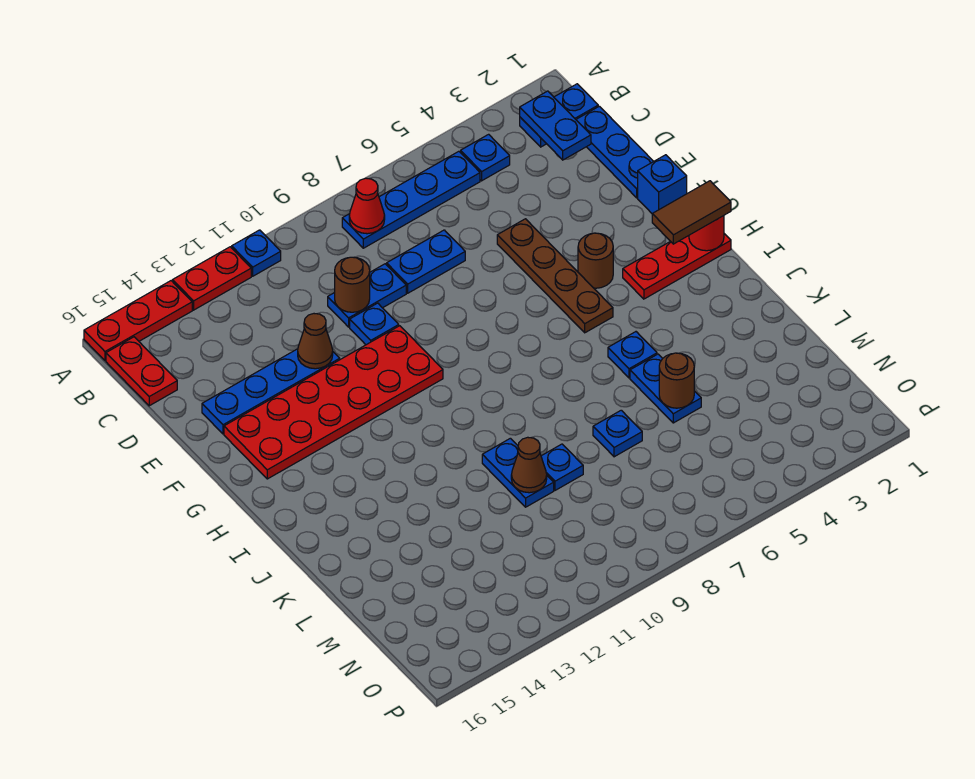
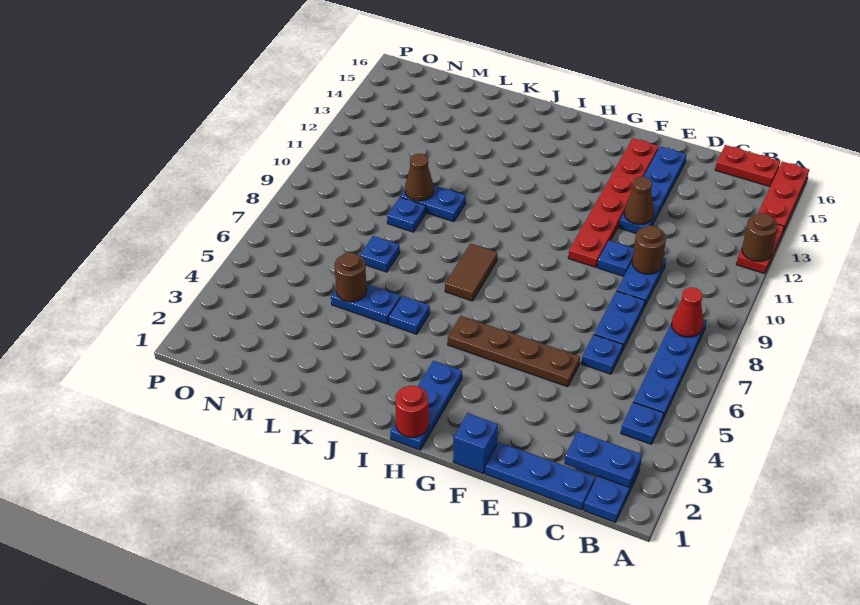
blue 1x1 plate [232,230,281,276] -> blue 1x1 plate moved to [581,335,623,374]
red 2x6 plate [224,326,443,479] -> red 1x6 plate [568,138,659,267]
brown 1x1 round brick [578,233,613,288] -> brown 1x1 round brick moved to [742,213,778,261]
red 1x3 plate [623,234,731,299] -> blue 1x3 plate [390,361,462,450]
brown 1x2 tile [652,181,731,244] -> brown 1x2 tile moved to [445,244,497,301]

